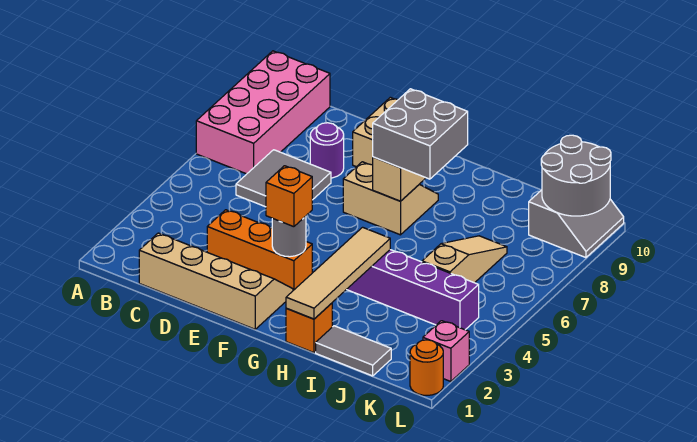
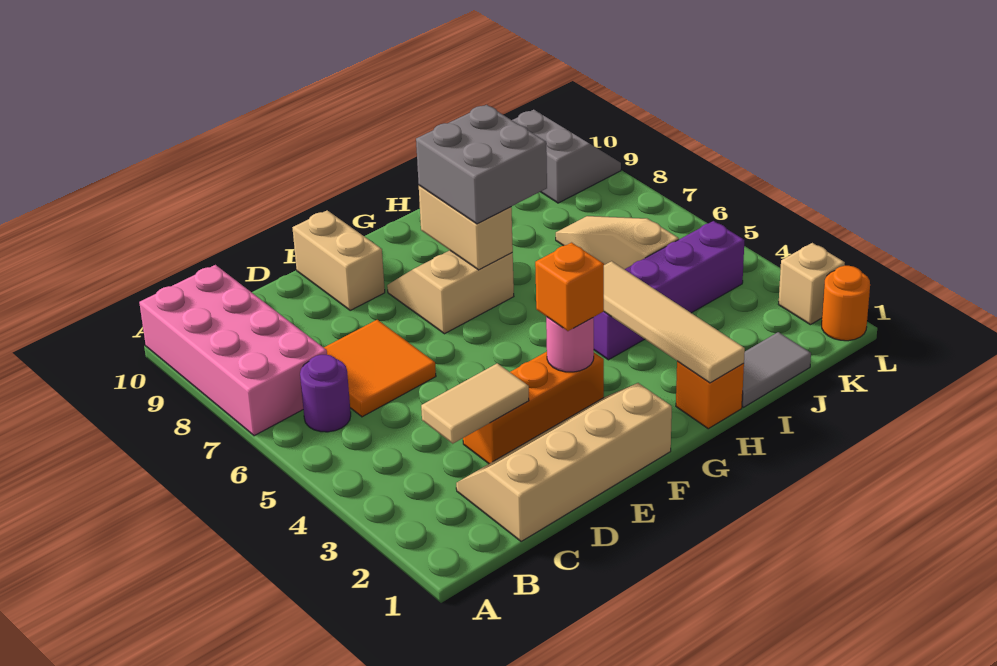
none -> tan 1x2 tile [421,363,529,444]
grey 2x2 tile [236,150,331,207] -> orange 2x2 tile [324,320,436,417]
purple 1x1 round brick [310,123,344,178] -> purple 1x1 round brick moved to [300,355,351,432]
grey 1x1 round brick [272,216,306,257] -> pink 1x1 round brick [546,317,594,372]
grey 2x2 round brick [541,135,611,216] -> none
pink 1x1 brick [423,321,469,382] -> tan 1x1 brick [778,243,845,325]

